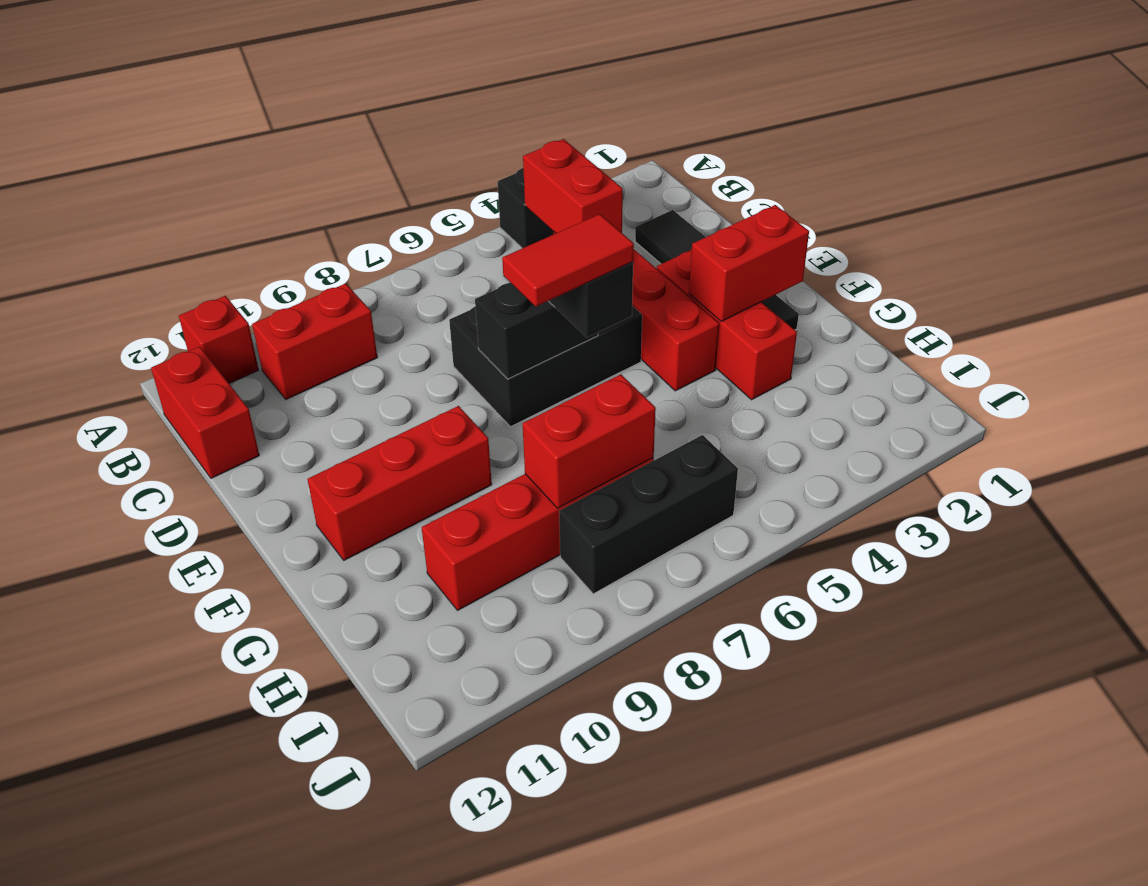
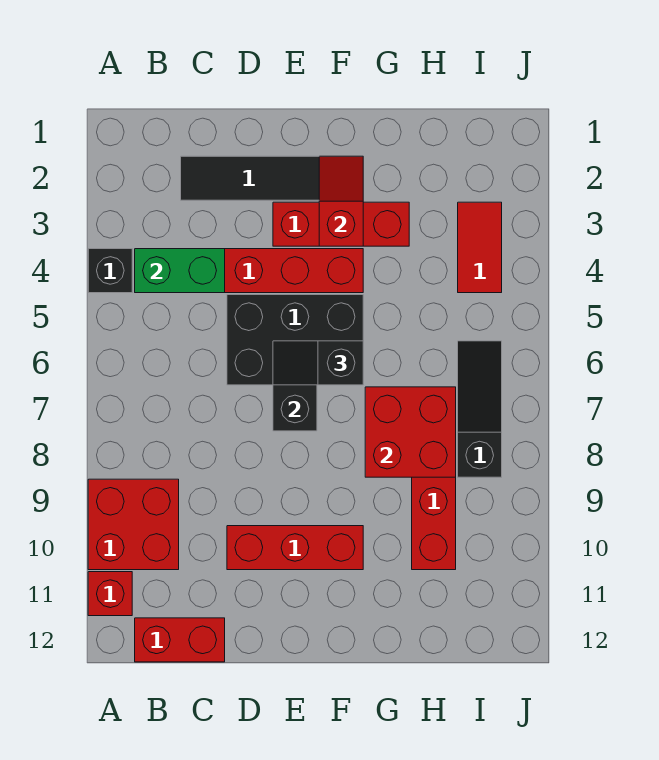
red 1x2 brick [523,139,623,233] -> green 1x2 brick [135,249,225,293]
red 1x2 brick [252,283,377,399] -> red 2x2 brick [88,479,179,570]
black 2x3 brick [449,306,642,427] -> black 2x3 brick turned to [227,295,363,385]
red 1x2 brick [689,205,809,321] -> red 1x2 slope [319,156,363,246]
red 1x2 tile [502,214,634,306] -> red 1x2 tile moved to [458,202,502,293]
red 1x3 brick [307,406,492,560] -> red 1x3 brick turned to [227,526,363,570]
red 1x2 brick [523,374,656,508] -> red 2x2 brick [365,387,456,477]
black 1x3 brick [559,435,738,594] -> black 1x3 slope [458,341,502,477]

